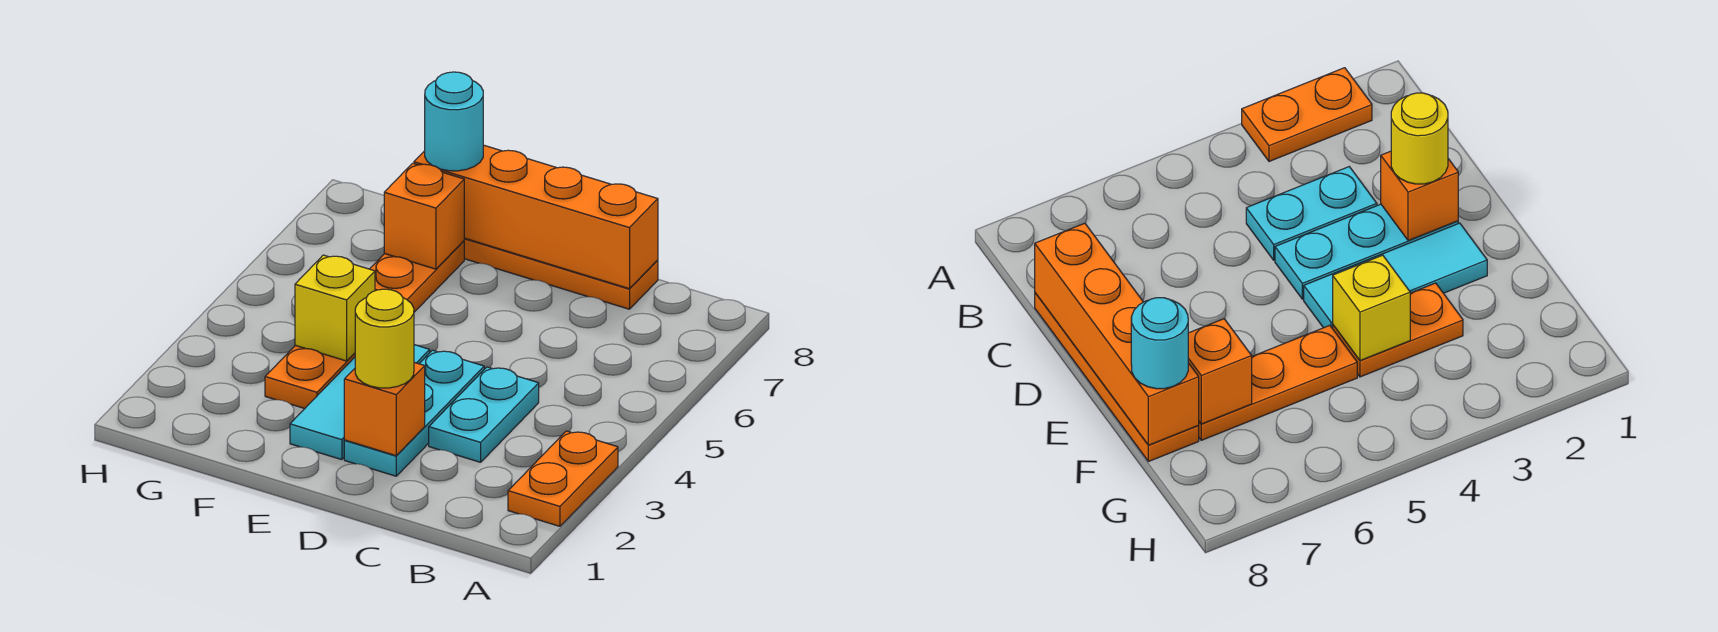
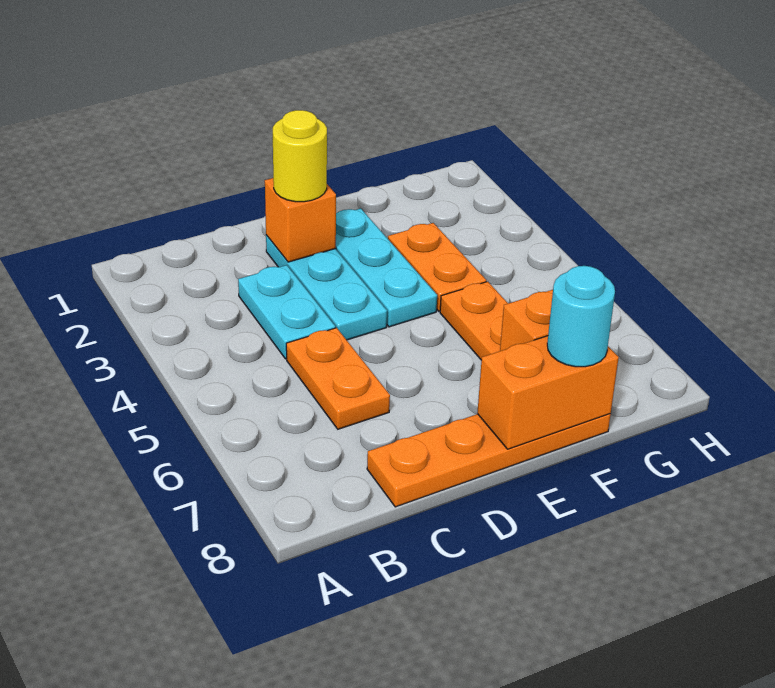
orange 1x2 plate [508,431,618,526] -> orange 1x2 plate moved to [286,328,390,429]
orange 1x4 brick [414,145,658,289] -> orange 1x2 brick [477,336,619,449]
cyan 1x3 tile [290,345,430,460] -> cyan 1x3 plate [336,208,437,327]
yellow 1x1 brick [295,255,375,361] -> none

